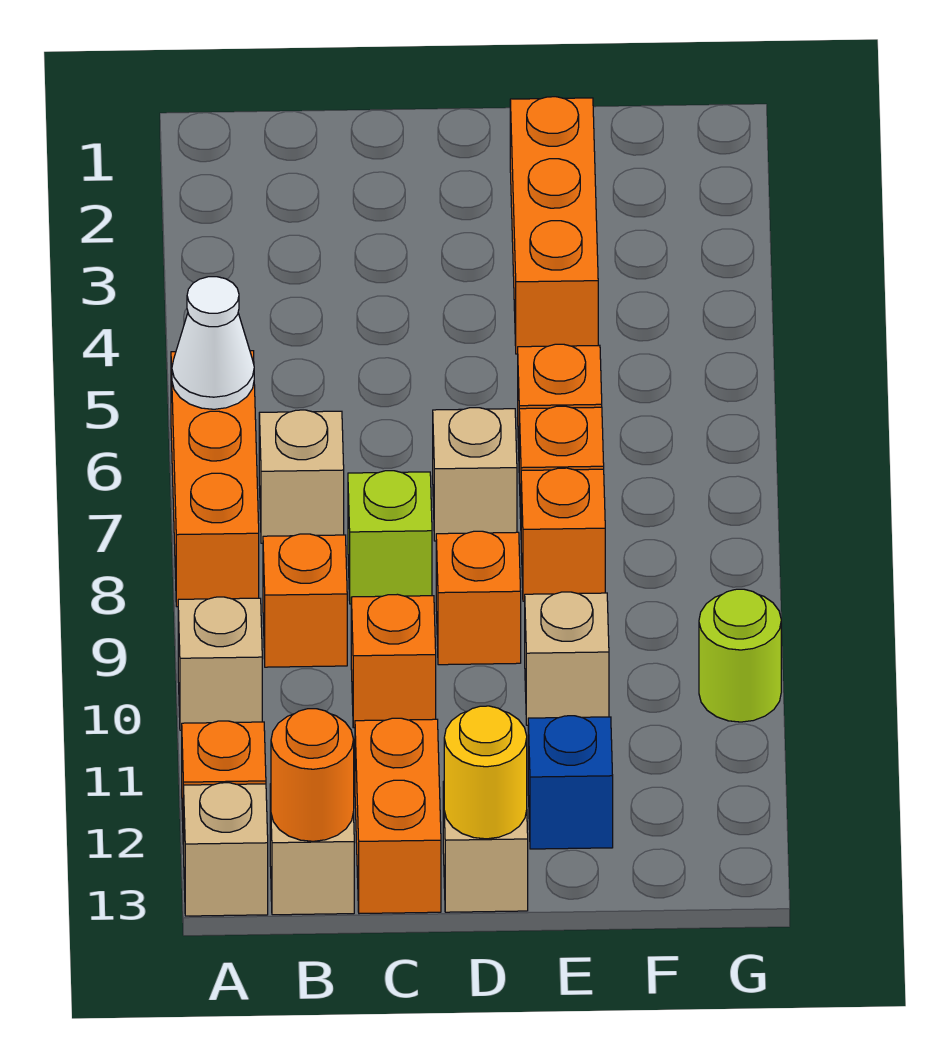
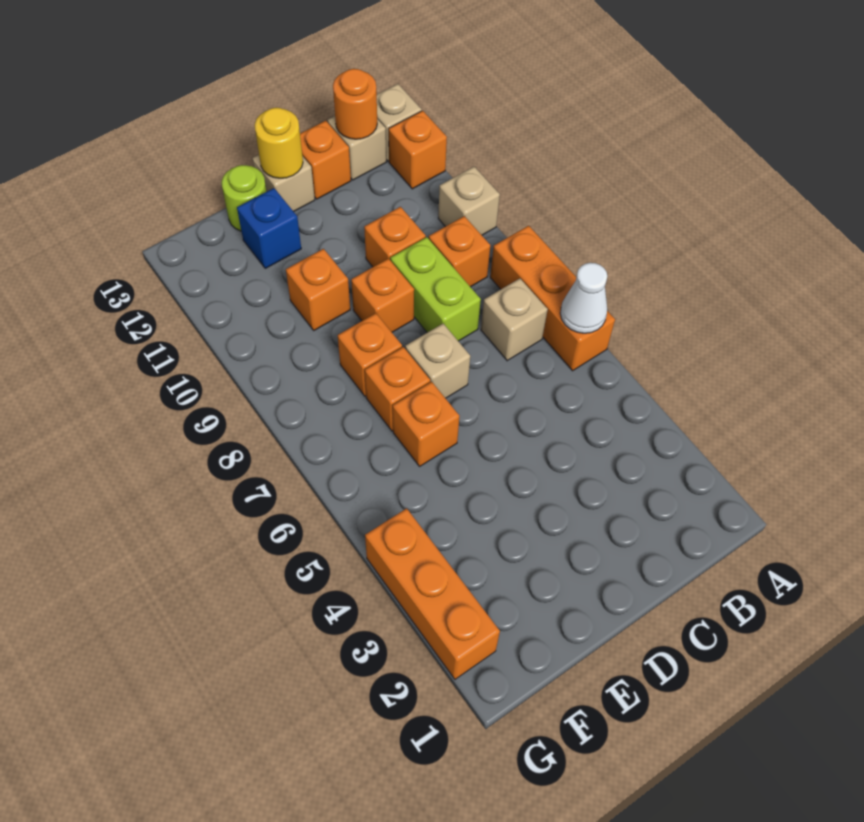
lime 1x1 brick [348,471,432,604] -> lime 1x2 brick [390,237,481,341]
orange 1x2 brick [355,718,441,914] -> orange 1x1 brick [300,121,351,199]
orange 1x3 brick [510,97,598,354] -> orange 1x3 brick moved to [365,508,500,679]
tan 1x1 brick [525,592,609,725] -> orange 1x1 brick [286,249,350,330]
lime 1x1 round brick [699,589,781,722] -> lime 1x1 round brick moved to [222,165,266,231]

